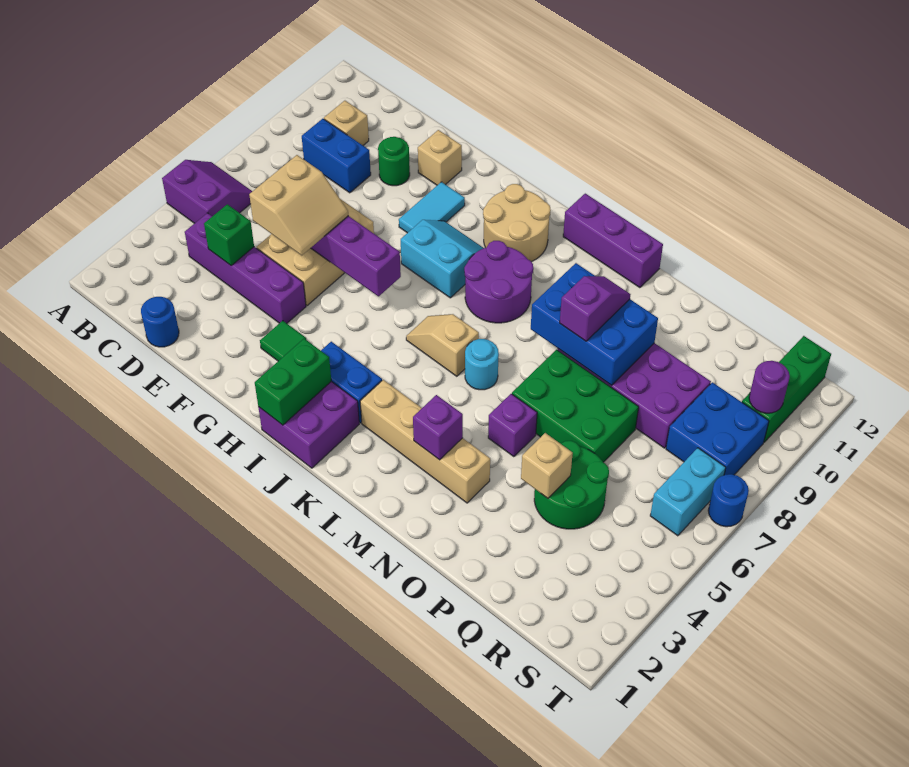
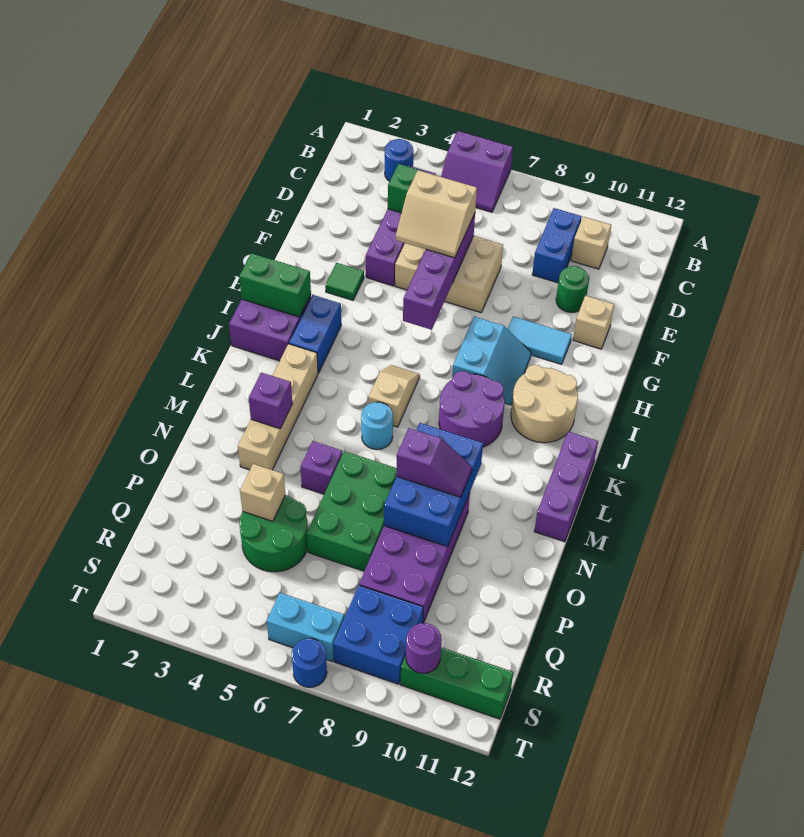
purple 2x2 slope [162,160,252,223] -> purple 2x2 slope turned to [441,131,513,212]
blue 1x1 round brick [141,297,179,347] -> blue 1x1 round brick moved to [385,139,414,182]

